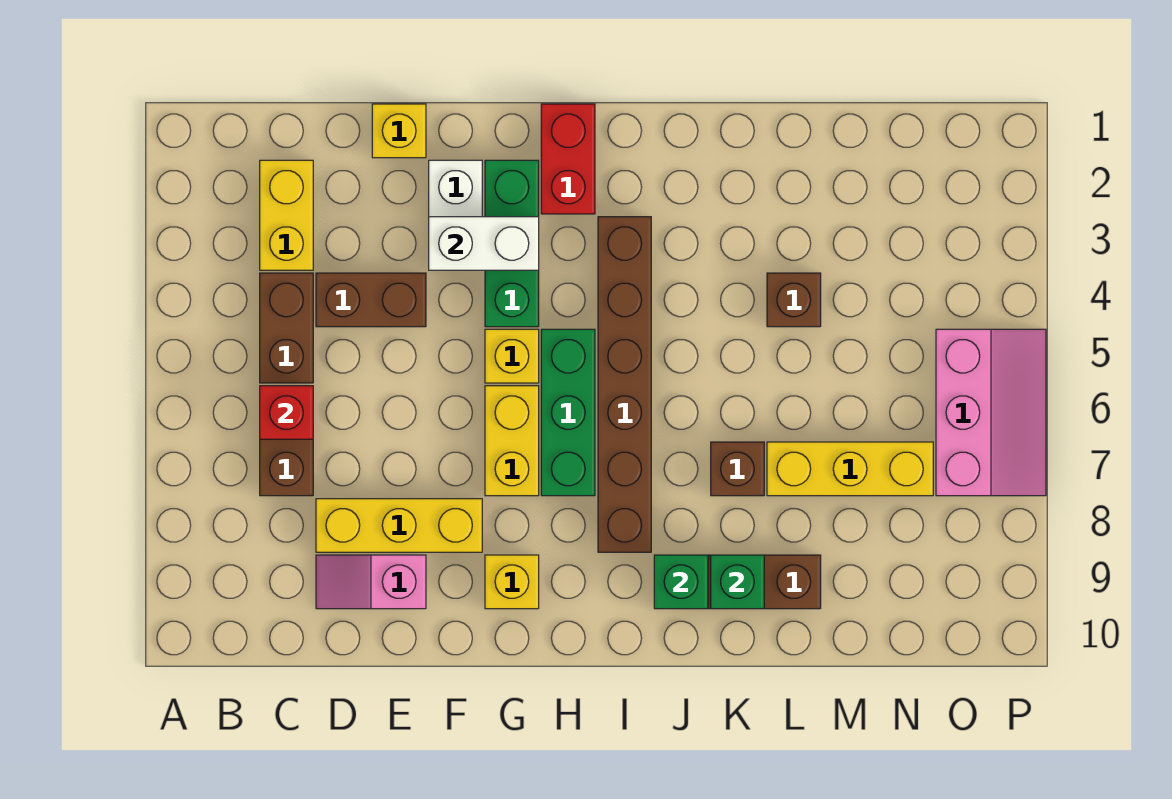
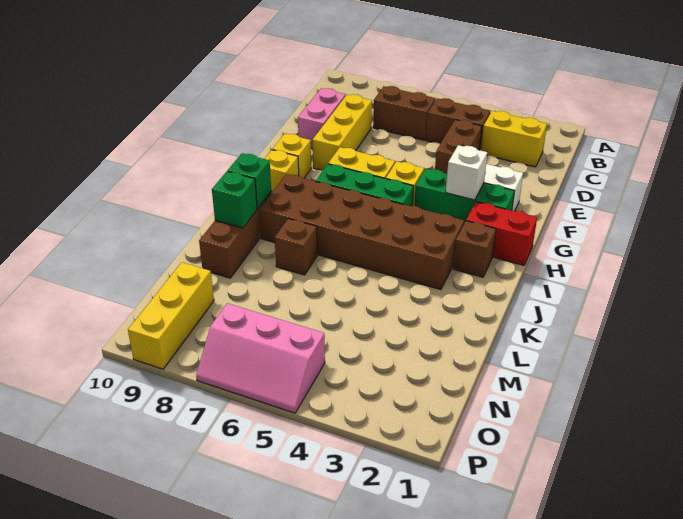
red 1x1 brick [260,386,313,439] -> none
pink 1x2 slope [316,555,426,609] -> pink 1x2 brick [298,88,346,149]
yellow 1x1 brick [372,104,426,158] -> yellow 1x1 brick moved to [265,150,299,193]
white 1x2 brick [429,217,539,270] -> white 1x1 brick [446,145,487,200]
brown 1x6 brick [598,217,651,552] -> brown 2x6 brick [259,174,464,290]
brown 1x1 brick [767,273,821,327] -> brown 1x1 brick moved to [453,221,496,277]
yellow 1x3 brick [767,442,933,496] -> yellow 1x3 brick moved to [128,262,214,369]

